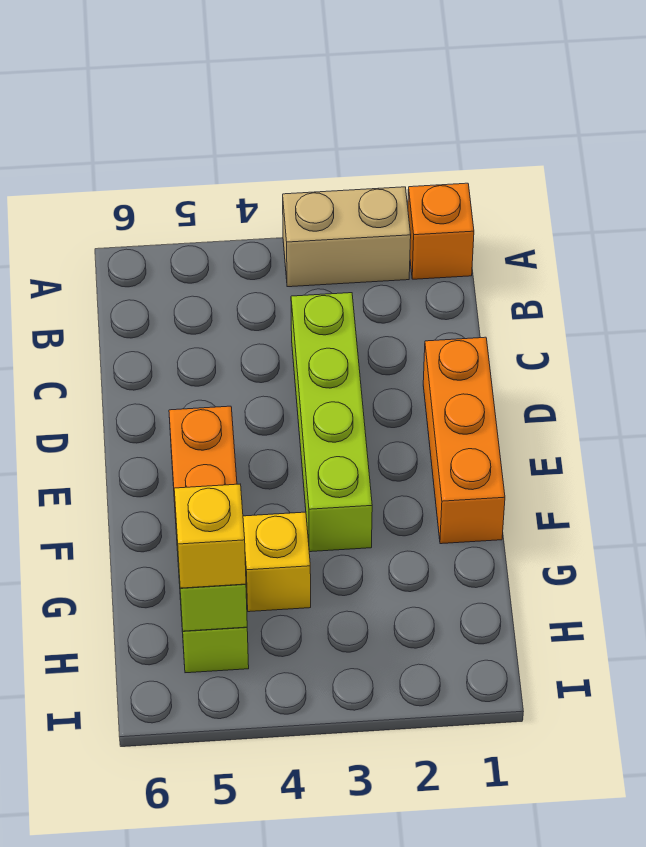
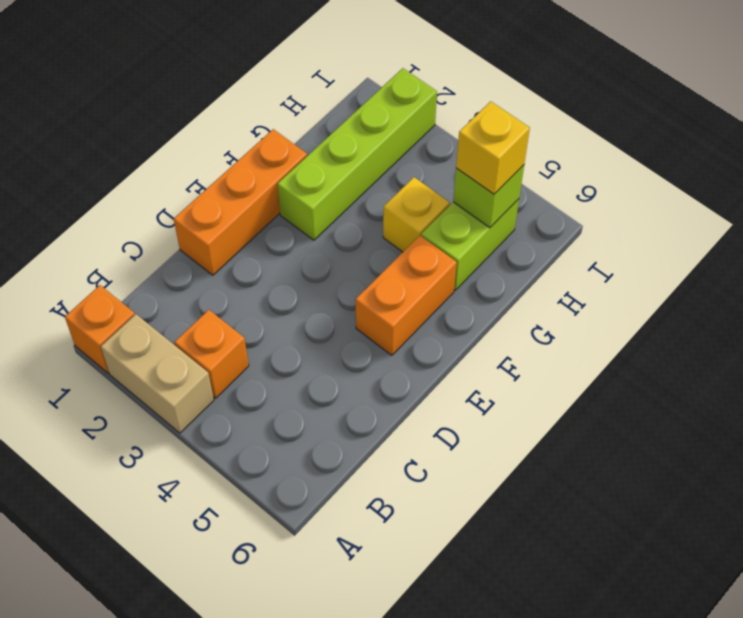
none -> orange 1x1 brick [175,310,249,398]
lime 1x4 brick [291,293,372,552] -> lime 1x4 brick moved to [278,68,437,240]

